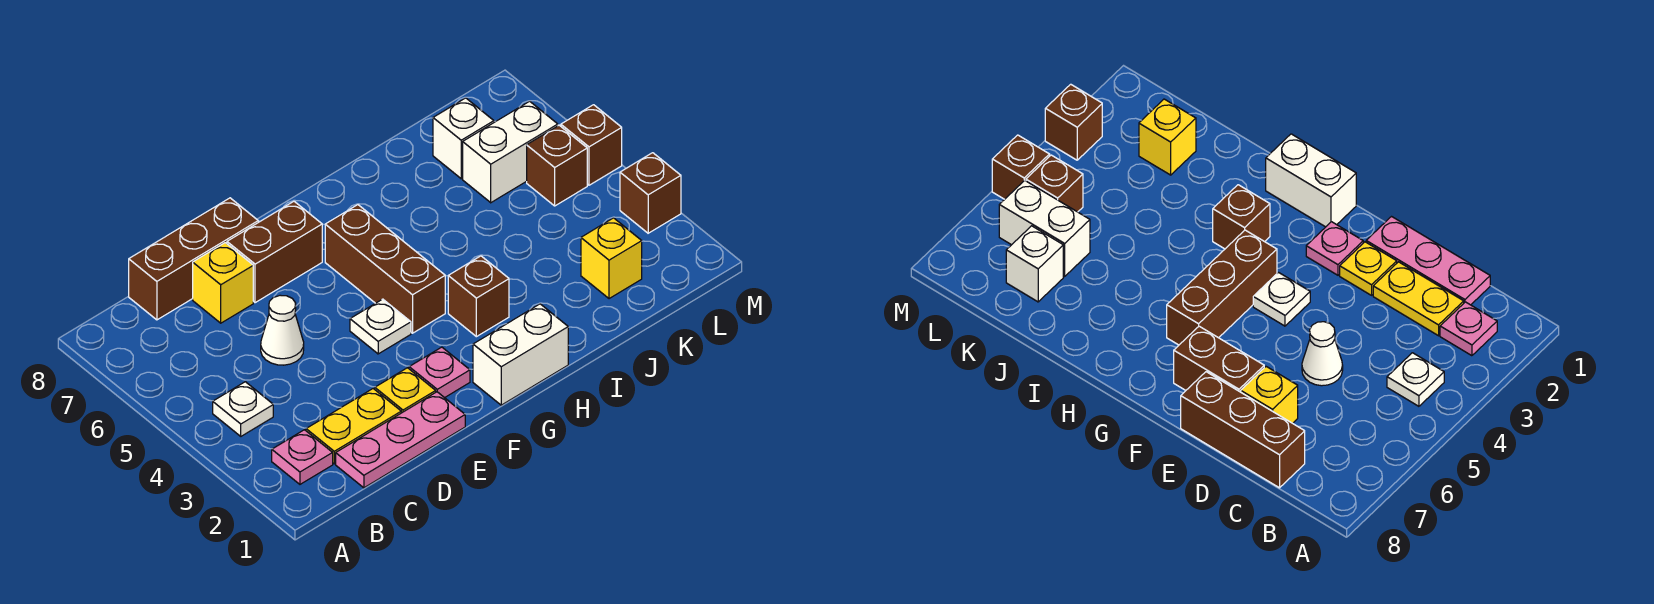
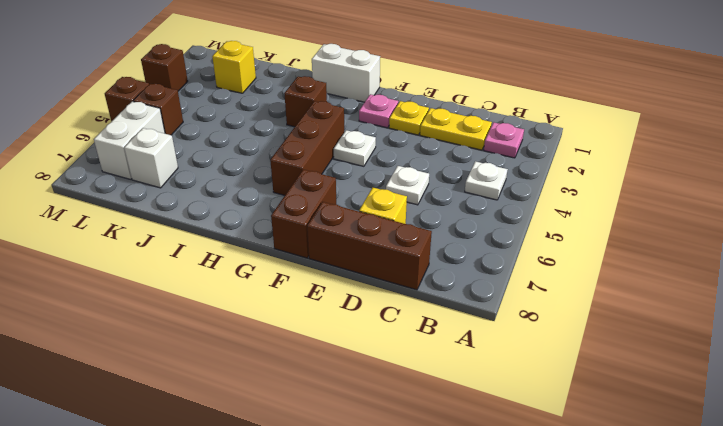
pink 1x3 plate [336,392,465,488] -> none
white 1x1 cone [261,295,304,365] -> white 1x1 plate [386,166,429,205]
brown 1x2 brick [227,201,322,303] -> brown 1x2 brick turned to [271,170,336,258]
white 1x2 brick [463,101,558,203] -> white 1x2 brick turned to [94,101,165,179]

